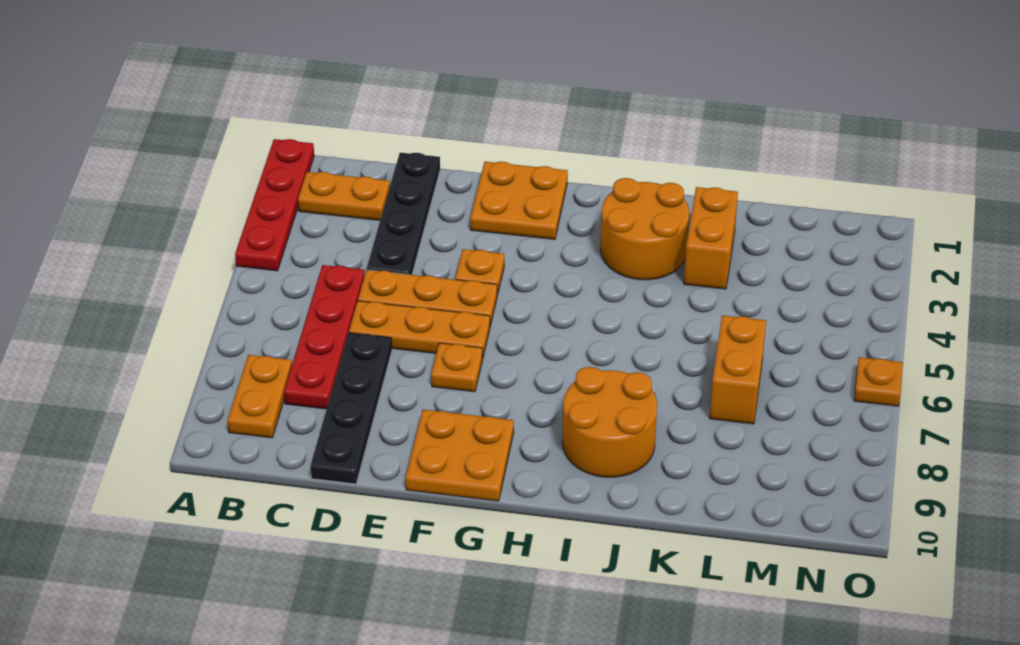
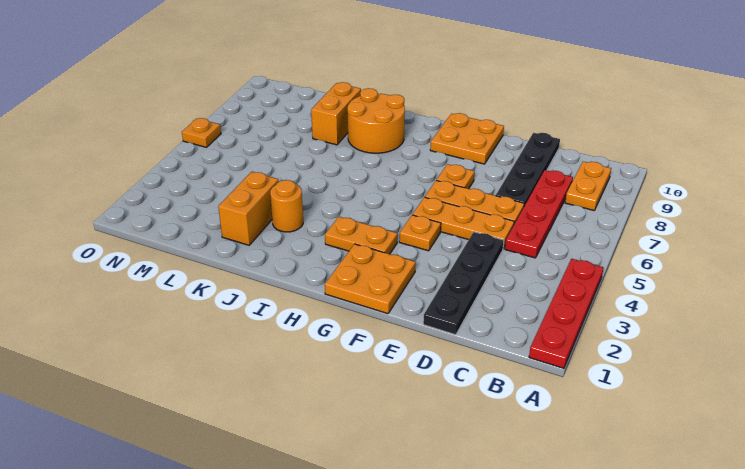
orange 1x2 plate [298,172,390,220] -> orange 1x2 plate moved to [325,217,398,254]
orange 2x2 round brick [600,178,689,280] -> orange 1x1 round brick [270,180,303,232]
orange 1x2 brick [709,315,766,424] -> orange 1x2 brick moved to [311,82,361,145]

